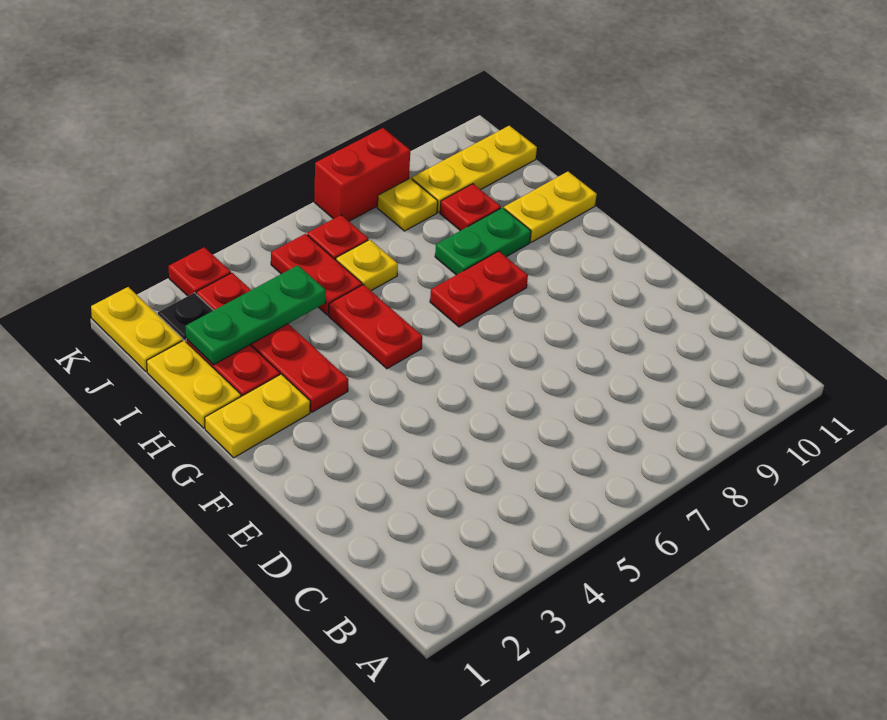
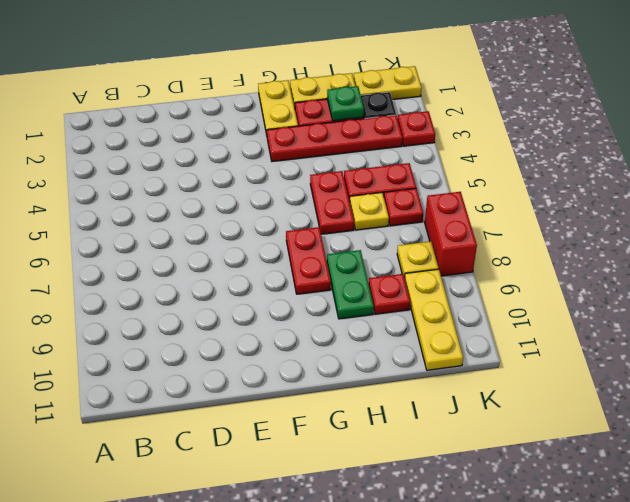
red 1x2 plate [329,284,422,369] -> red 1x2 plate turned to [310,171,354,234]
yellow 1x2 plate [504,172,597,242] -> none
green 1x3 plate [185,265,326,365] -> green 1x1 plate [327,86,364,121]

